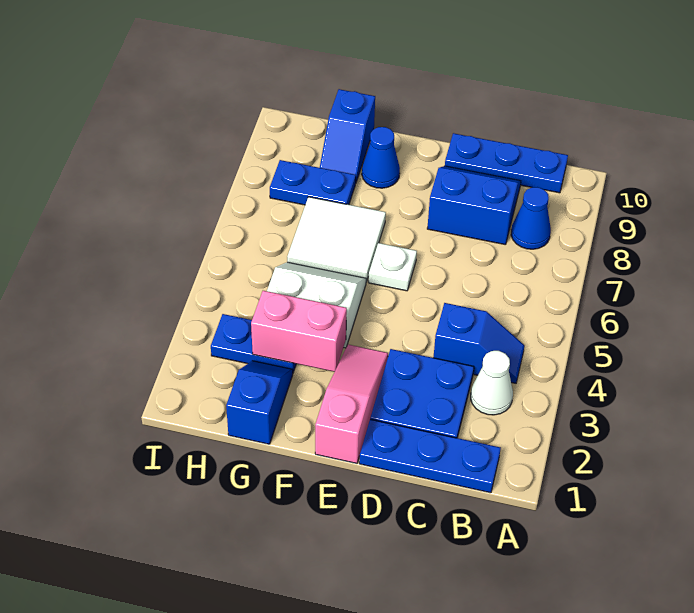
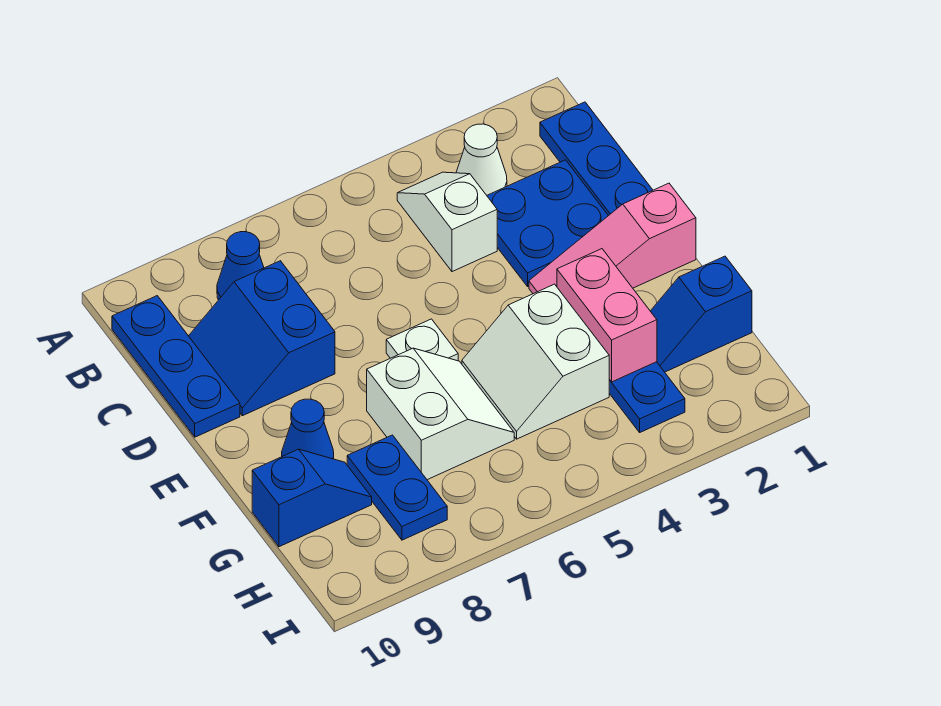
blue 1x2 slope [433,303,525,383] -> white 1x2 slope [397,172,497,272]
white 2x2 tile [287,197,386,282] -> white 2x2 slope [367,348,514,480]

